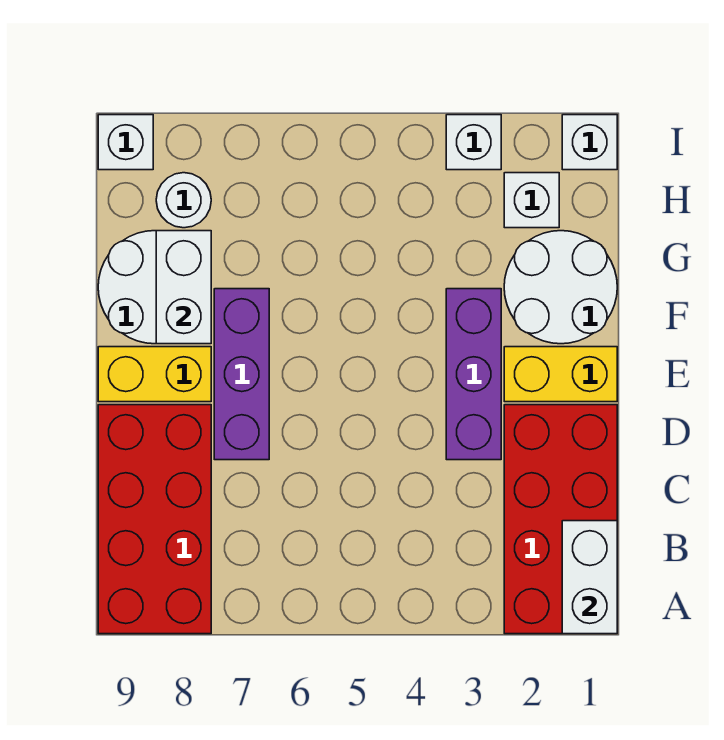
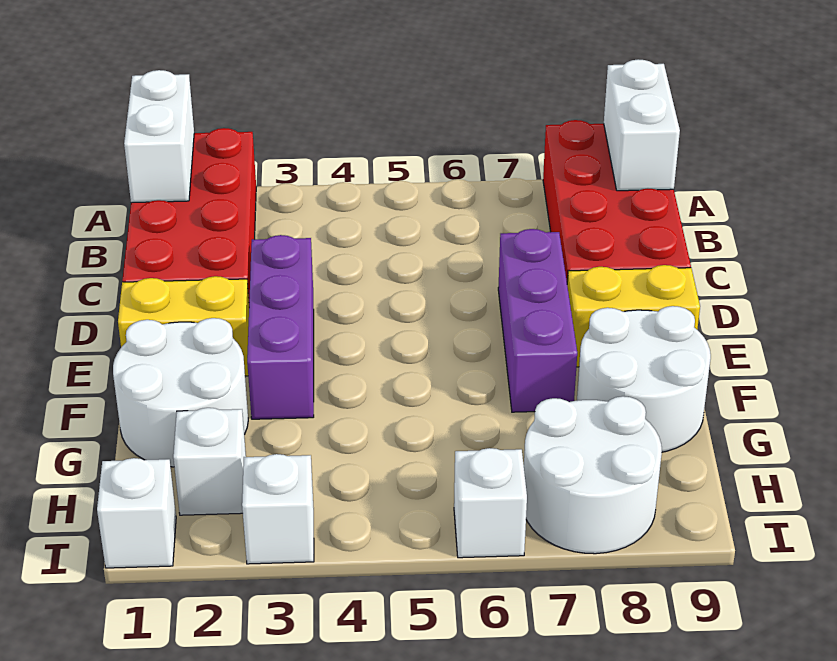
white 1x2 brick [156,231,211,344] -> white 1x2 brick moved to [604,59,680,191]
white 1x1 round brick [156,173,211,228] -> white 2x2 round brick [524,396,662,554]
white 1x1 brick [98,115,153,170] -> white 1x1 brick moved to [454,448,527,558]

